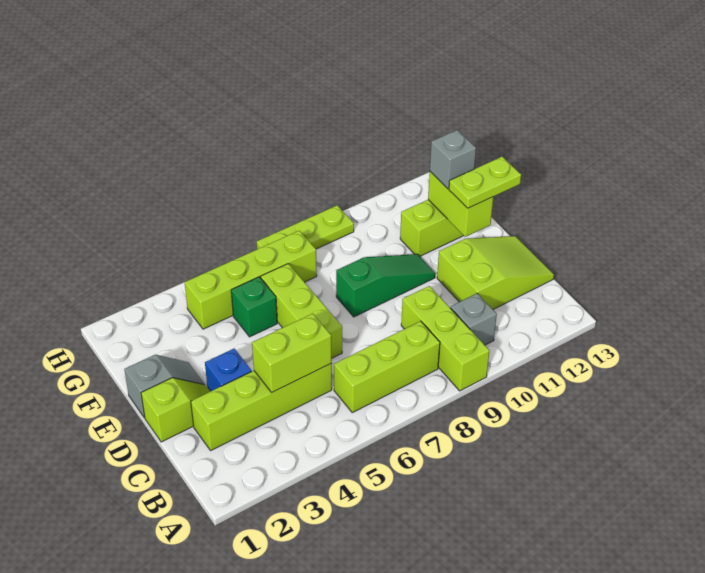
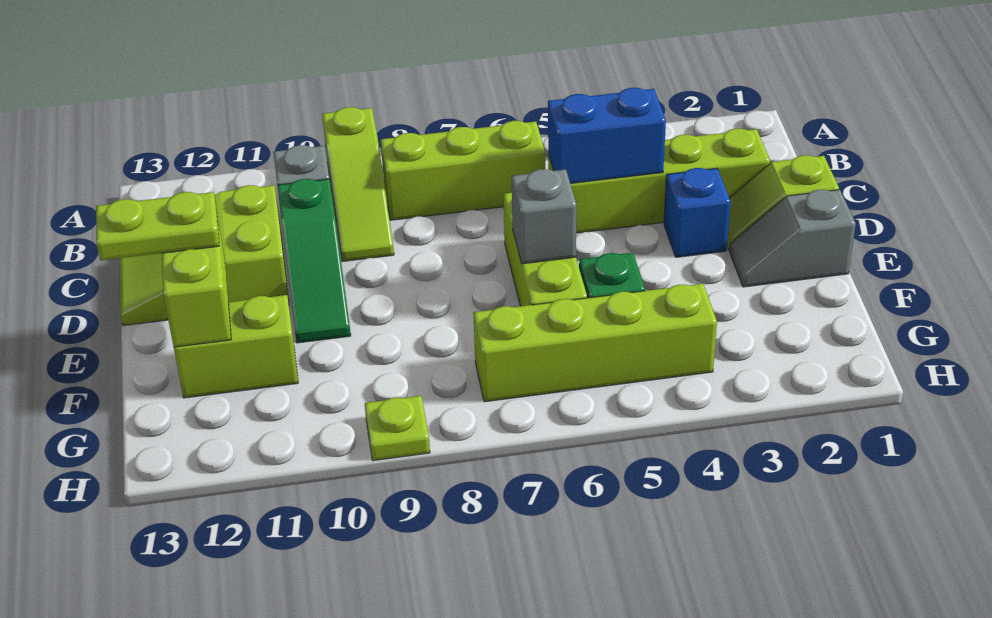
lime 1x3 brick [401,286,489,391] -> lime 1x3 slope [322,107,394,261]
lime 1x2 brick [252,314,332,393] -> blue 1x2 brick [548,88,666,183]
green 1x3 slope [336,254,435,317] -> green 1x3 slope turned to [277,179,351,343]
grey 1x1 brick [430,130,476,189] -> grey 1x1 brick moved to [512,169,576,264]
lime 1x3 plate [257,205,354,249] -> lime 1x1 plate [365,396,430,461]

